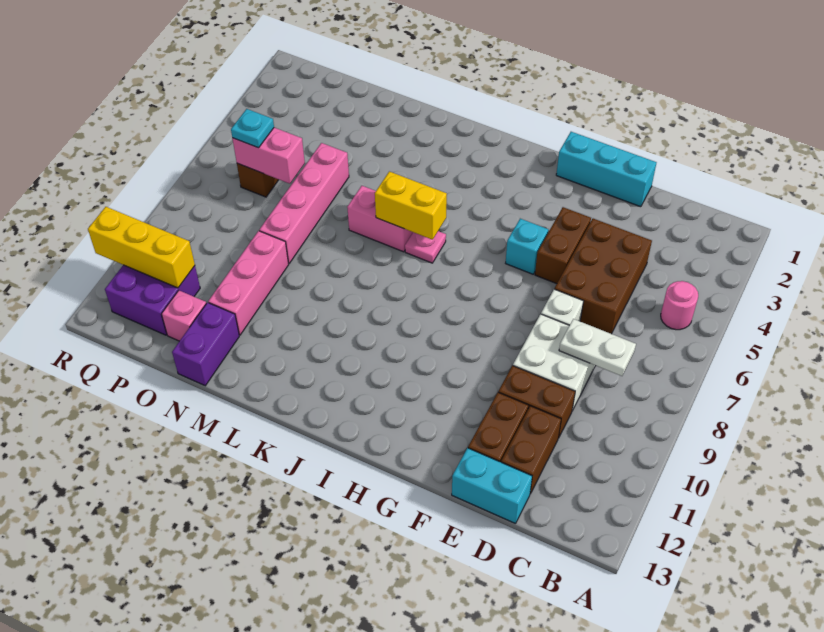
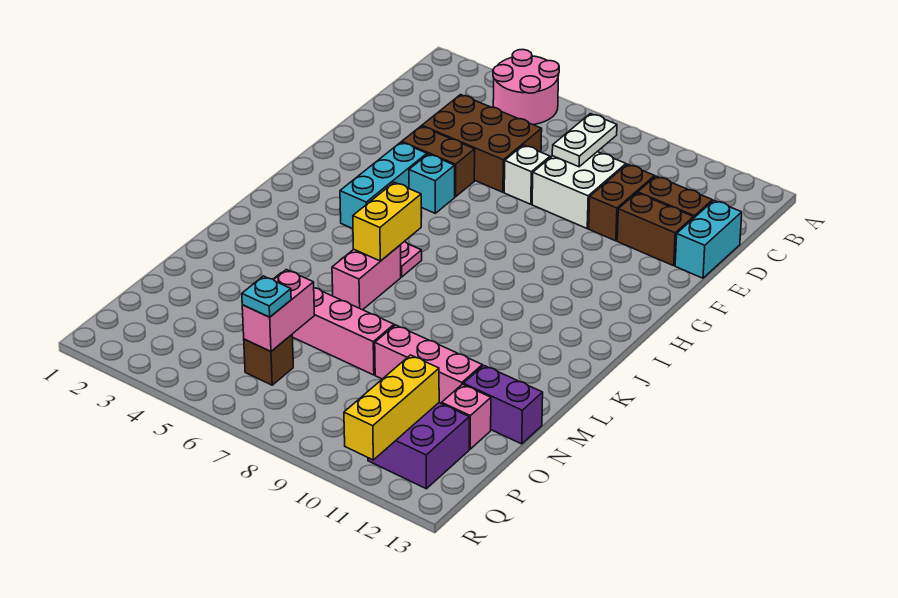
pink 1x1 round brick [661,281,698,330] -> pink 2x2 round brick [493,50,559,125]
cyan 1x3 brick [556,132,657,207] -> cyan 1x3 brick moved to [340,142,427,229]

